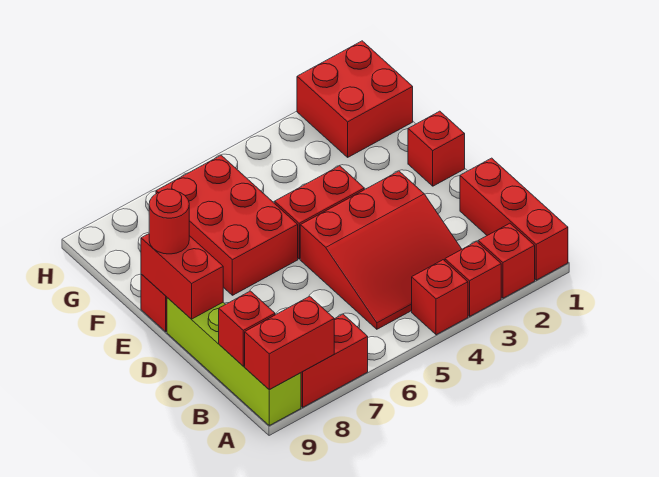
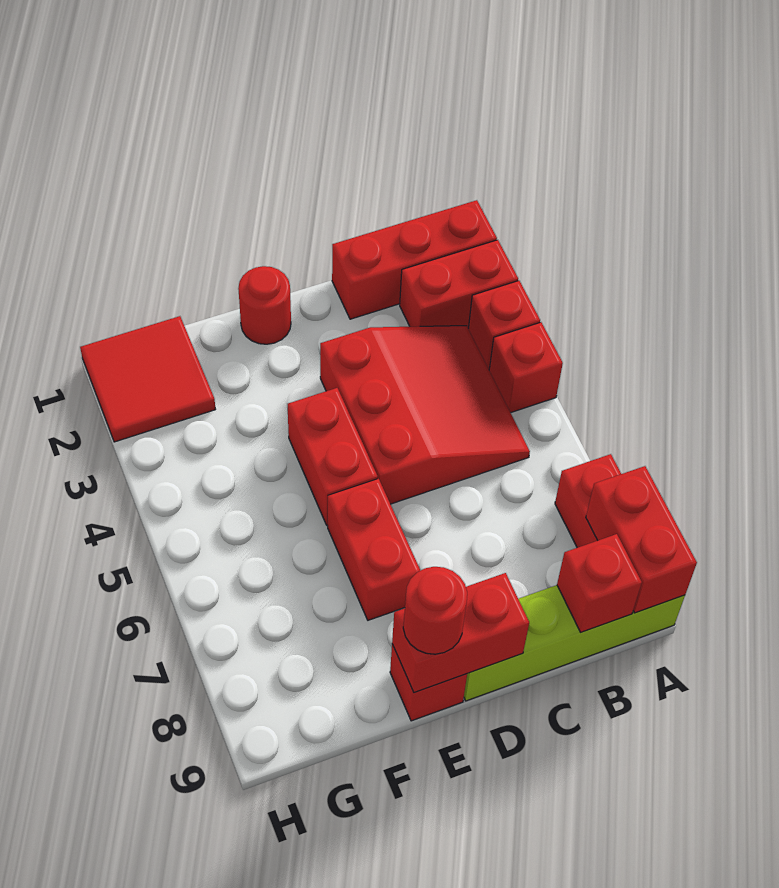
red 1x1 brick [478,223,535,298] -> red 1x2 brick [400,240,518,329]
red 1x1 brick [408,111,465,186] -> red 1x1 round brick [238,266,291,344]
red 2x3 brick [156,155,298,295] -> red 1x2 brick [328,479,421,620]
red 2x2 brick [297,41,413,157] -> red 2x2 tile [80,316,216,442]

